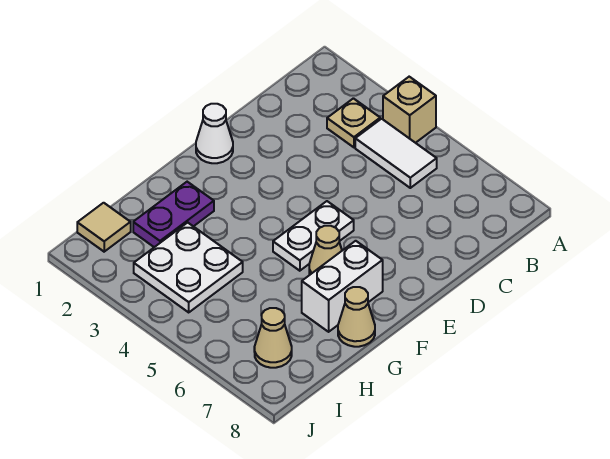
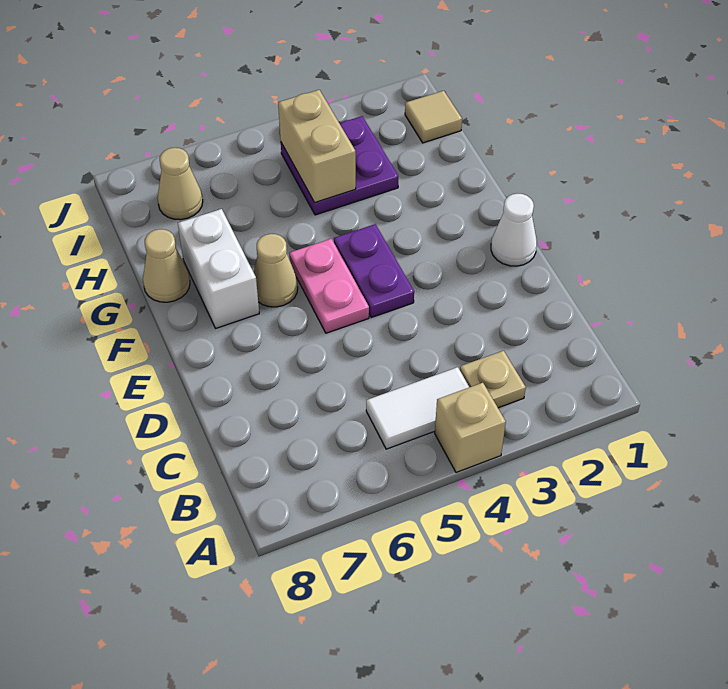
white 1x2 plate [273,201,354,271] -> pink 1x2 plate [289,239,369,333]
purple 1x2 plate [133,182,214,247] -> purple 1x2 plate moved to [334,224,414,318]
white 2x2 plate [134,223,243,312] -> purple 2x2 plate [281,116,398,215]
none -> tan 1x2 brick [278,90,356,203]

